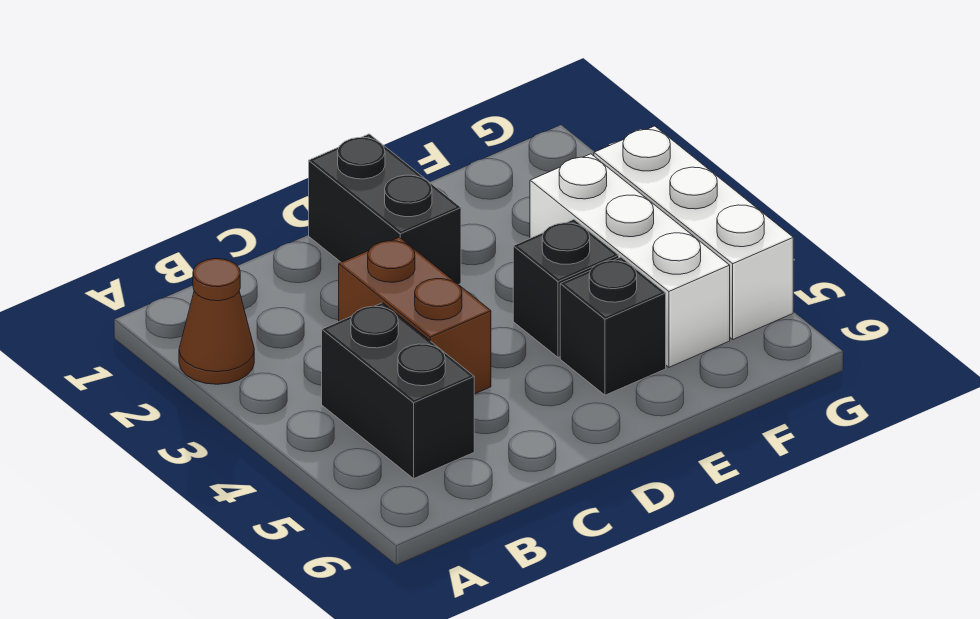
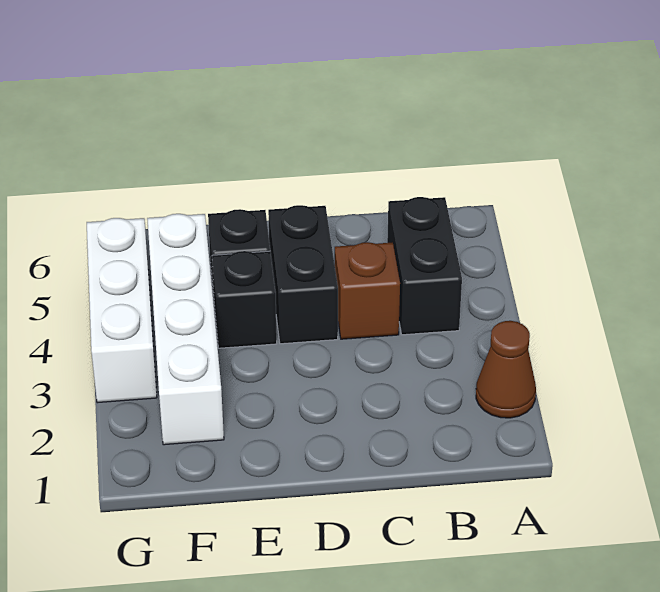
brown 1x2 brick [339,237,491,394] -> brown 1x1 brick [335,242,400,339]
black 1x2 brick [309,134,461,285] -> black 1x2 brick moved to [268,205,338,344]
white 1x3 brick [530,154,730,367] -> white 1x4 brick [147,214,224,445]

